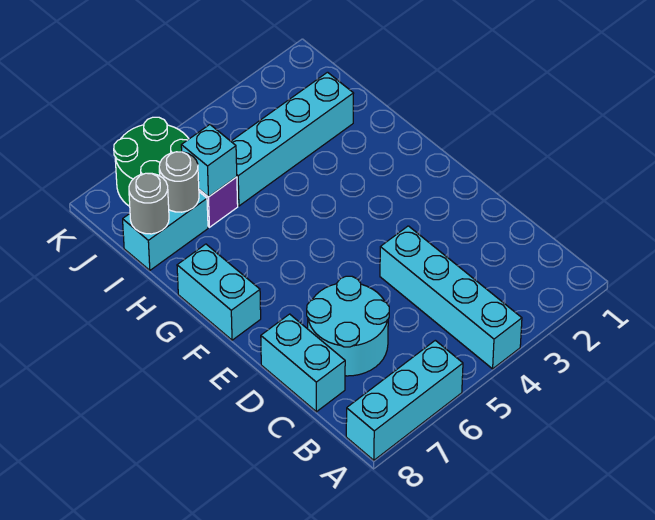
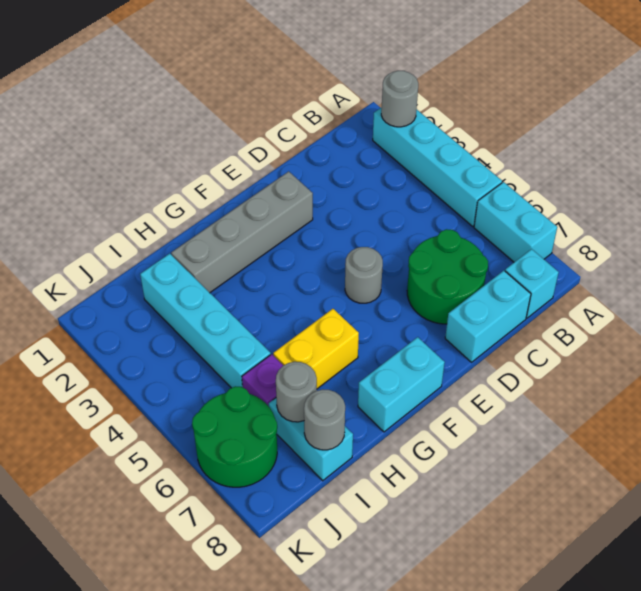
none -> grey 1x1 round brick [381,71,418,127]
cyan 1x4 brick [380,226,522,369] -> cyan 1x4 brick turned to [373,107,502,226]
cyan 1x3 brick [346,340,463,460] -> cyan 1x2 brick [474,182,557,262]
cyan 2x2 round brick [307,276,389,376] -> green 2x2 round brick [407,229,488,324]
none -> grey 1x4 brick [171,171,313,293]
none -> grey 1x1 round brick [345,247,383,303]
none -> yellow 1x2 brick [273,309,359,389]
cyan 1x1 brick [181,125,237,197] -> cyan 1x1 brick moved to [505,249,559,318]

